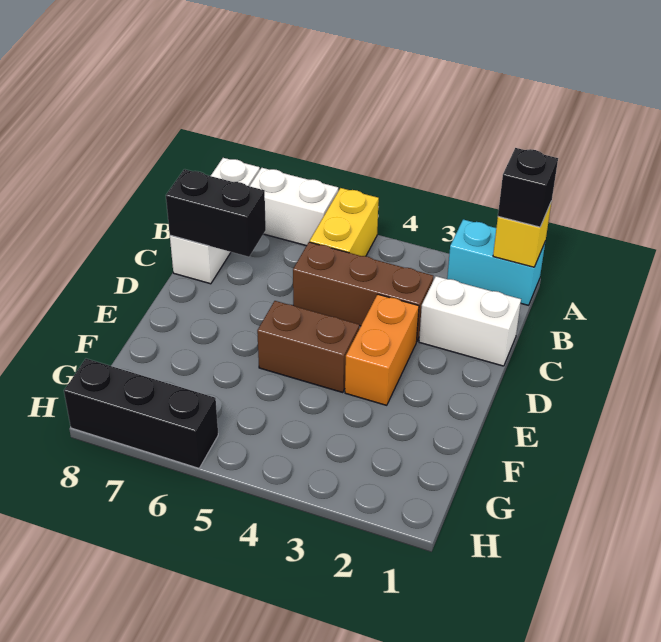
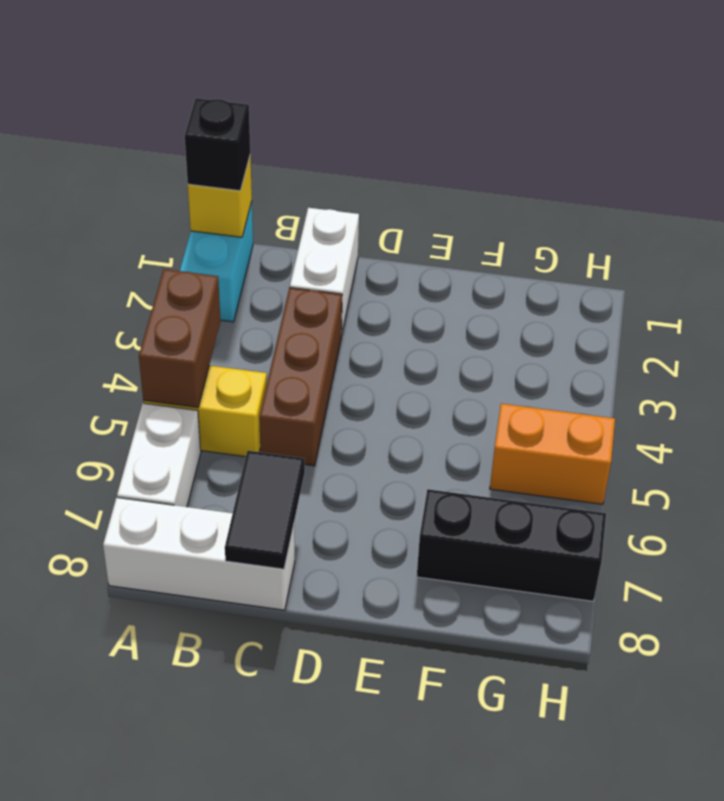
black 1x2 brick [166,169,266,257] -> black 1x2 tile [225,451,305,569]
orange 1x2 brick [345,294,419,405] -> orange 1x2 brick moved to [490,404,615,504]
brown 1x2 brick [257,301,359,392] -> brown 1x2 brick moved to [139,269,221,408]
black 1x3 brick [64,359,218,468] -> black 1x3 brick turned to [417,489,606,601]

